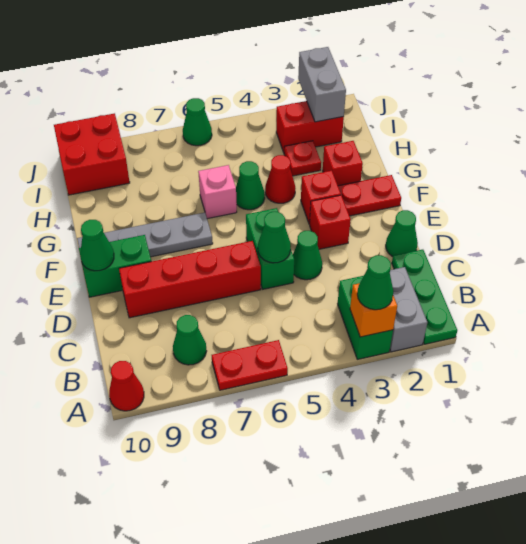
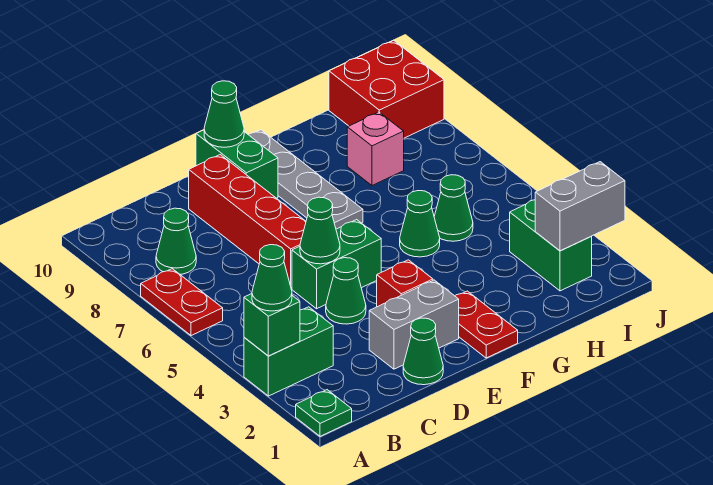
green 1x3 plate [392,250,457,344] -> green 1x1 plate [296,390,352,436]
grey 1x2 brick [390,267,427,352] -> grey 1x2 brick moved to [369,280,459,369]
orange 1x1 brick [350,283,397,337] -> green 1x1 brick [244,294,300,356]
red 1x1 cone [109,361,144,411] -> none
red 1x1 brick [301,171,341,224] -> none
red 1x1 brick [323,141,363,186] -> none
red 1x1 cone [265,155,295,203] -> none
pink 1x1 brick [198,165,237,219] -> pink 1x1 brick moved to [347,112,404,185]
red 1x1 plate [284,141,321,176] -> none
red 1x2 brick [276,101,344,152] -> green 1x2 brick [510,200,592,291]
green 1x1 cone [183,98,212,146] -> green 1x1 cone moved to [434,175,473,241]

